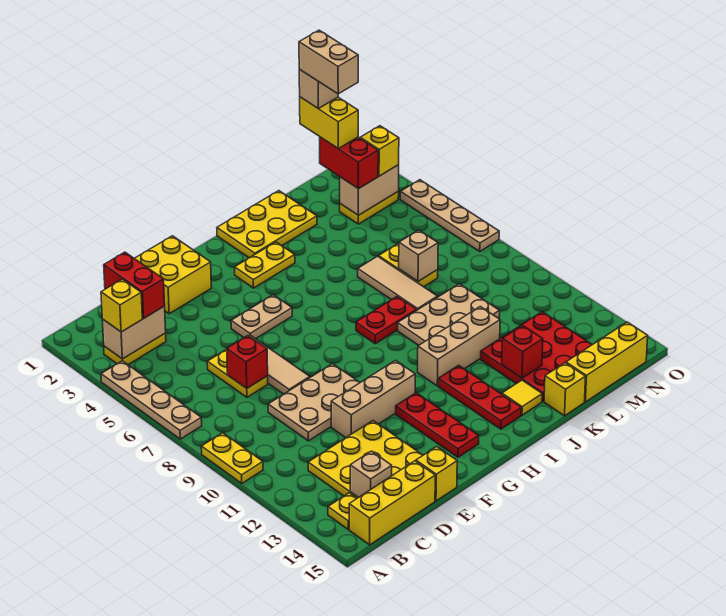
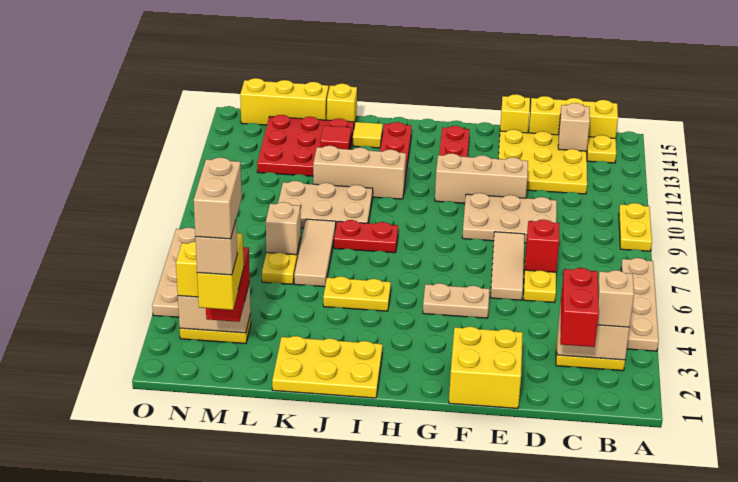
yellow 1x1 brick [101,279,142,332] -> tan 1x1 brick [597,270,634,327]
yellow 1x2 plate [235,242,295,288] -> yellow 1x2 plate moved to [323,277,391,311]
red 1x1 brick [502,325,543,378] -> red 1x1 tile [320,126,351,149]

